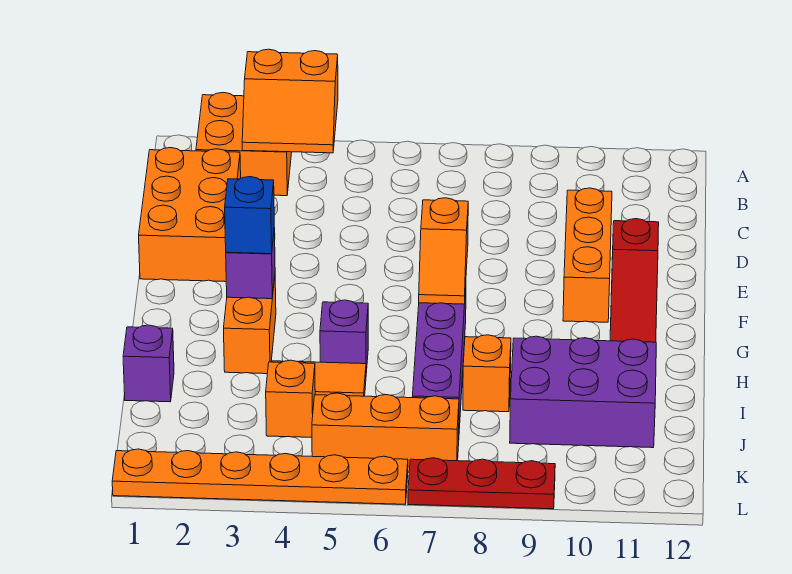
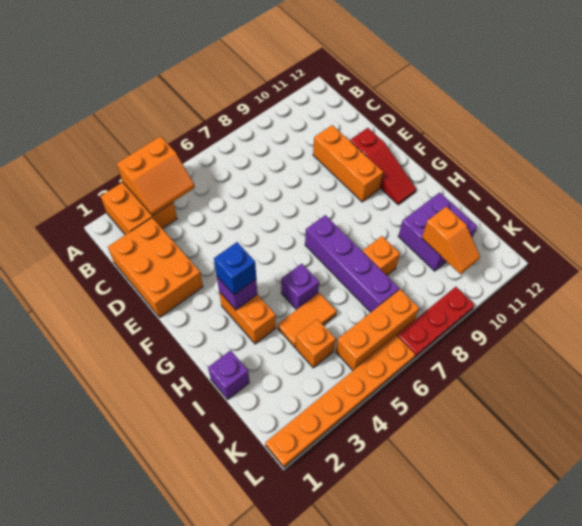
orange 1x2 slope [419,198,468,304] -> orange 1x2 slope moved to [422,207,480,274]
purple 2x3 brick [510,336,656,448] -> purple 2x2 brick [398,192,477,271]

